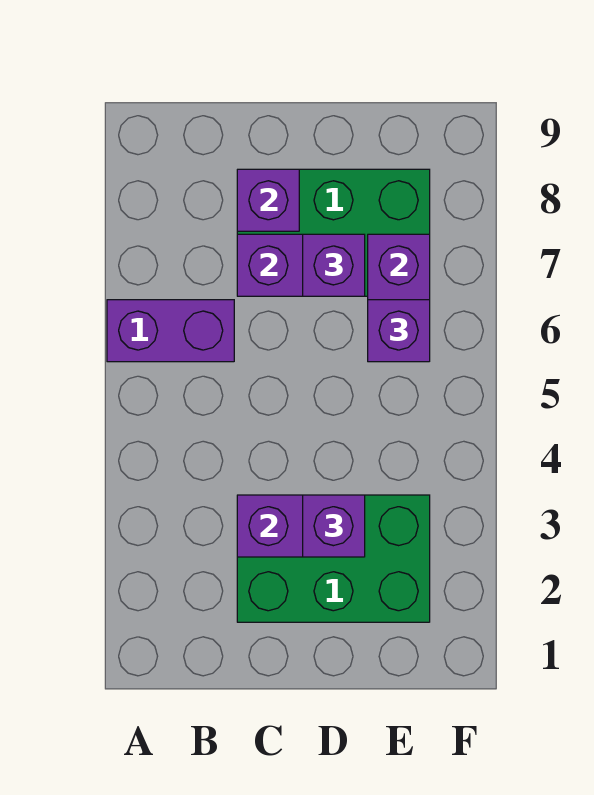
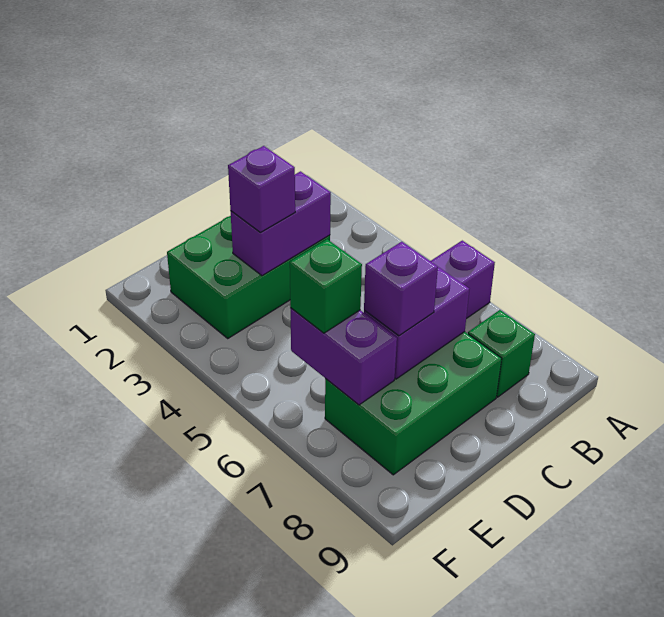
none -> green 1x1 brick [468,310,535,397]
purple 1x1 brick [237,169,299,231] -> none
purple 1x1 brick [368,300,430,362] -> green 1x1 brick [290,239,362,333]

